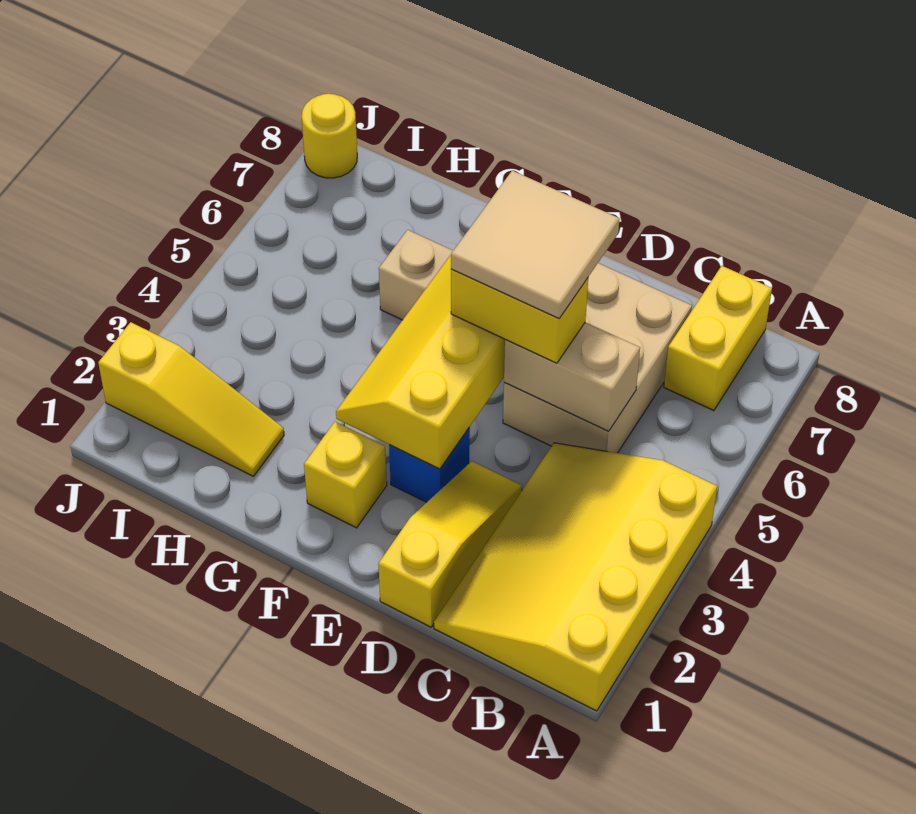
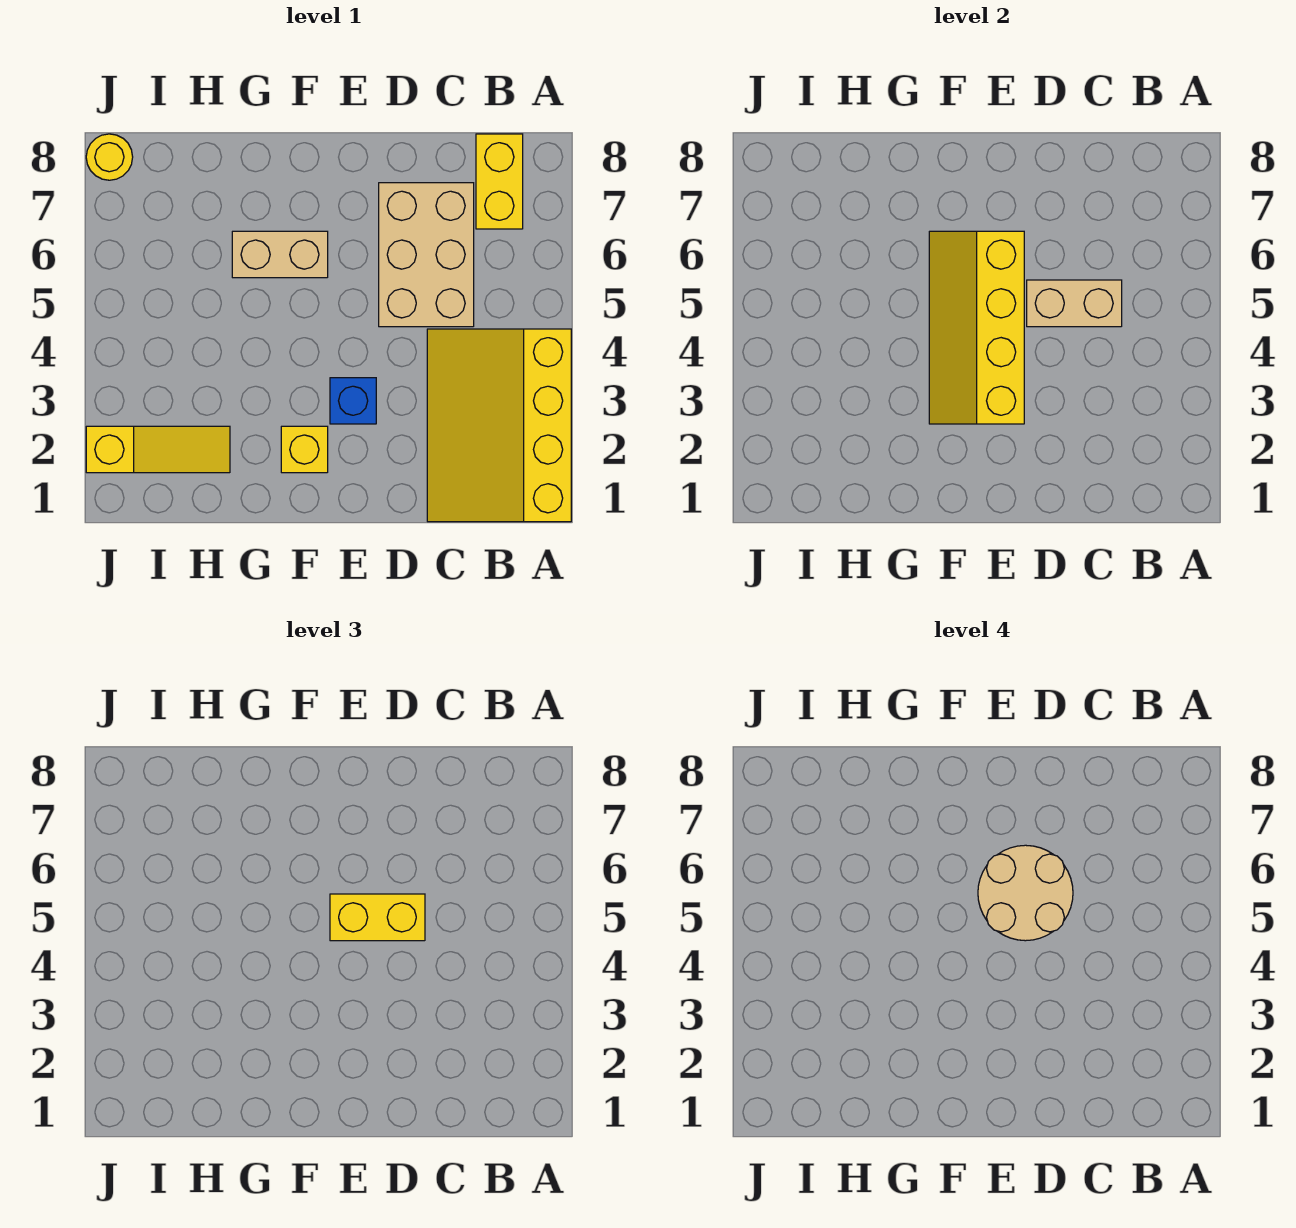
yellow 1x3 slope [378,461,522,627] -> none
tan 2x2 tile [451,171,619,318] -> tan 2x2 round brick [978,845,1073,941]

